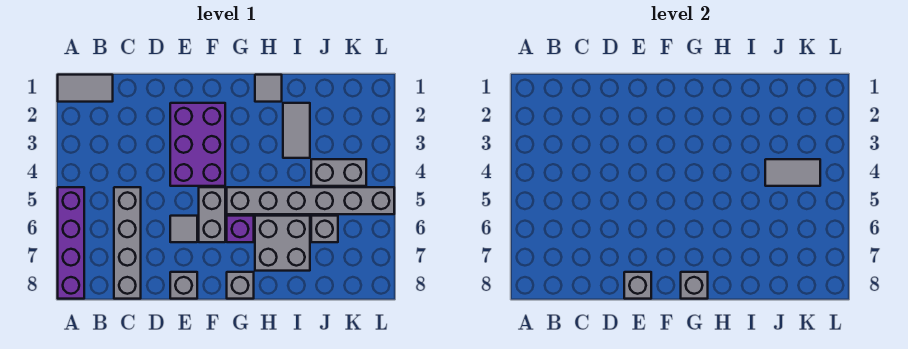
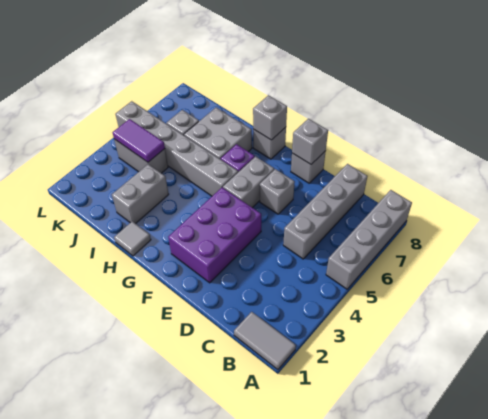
purple 1x4 brick [58,187,84,299] -> grey 1x4 brick [326,190,412,289]
grey 1x1 tile [170,216,197,242] -> grey 1x1 brick [260,169,295,214]
grey 1x2 tile [283,103,310,158] -> grey 1x2 brick [112,164,169,224]
grey 1x2 tile [765,159,820,186] -> purple 1x2 tile [113,119,165,162]

